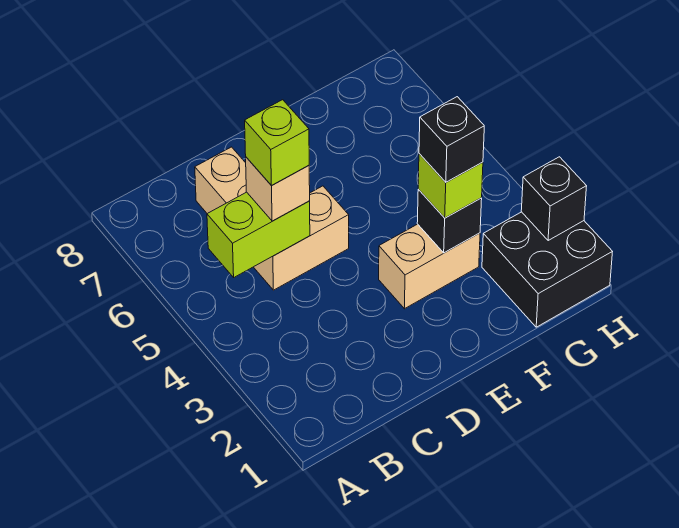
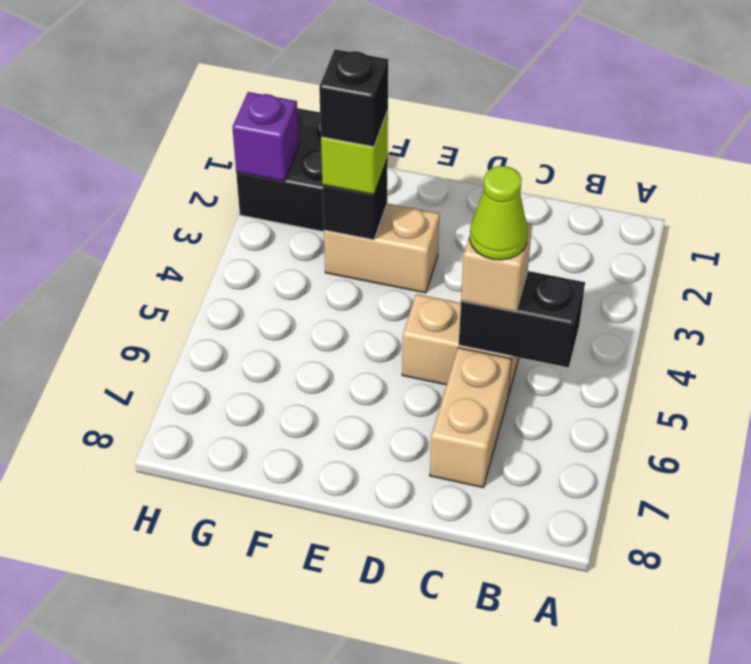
lime 1x2 brick [207,192,310,277] -> black 1x2 brick [459,271,585,368]
lime 1x1 brick [245,100,309,186] -> lime 1x1 cone [470,166,528,260]
black 1x1 brick [521,157,587,241] -> purple 1x1 brick [232,92,299,181]

